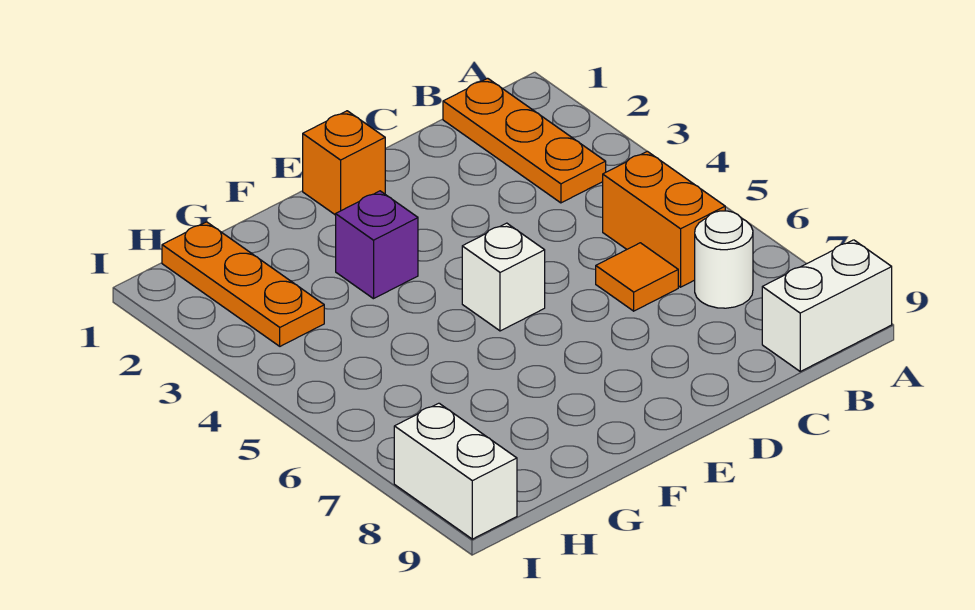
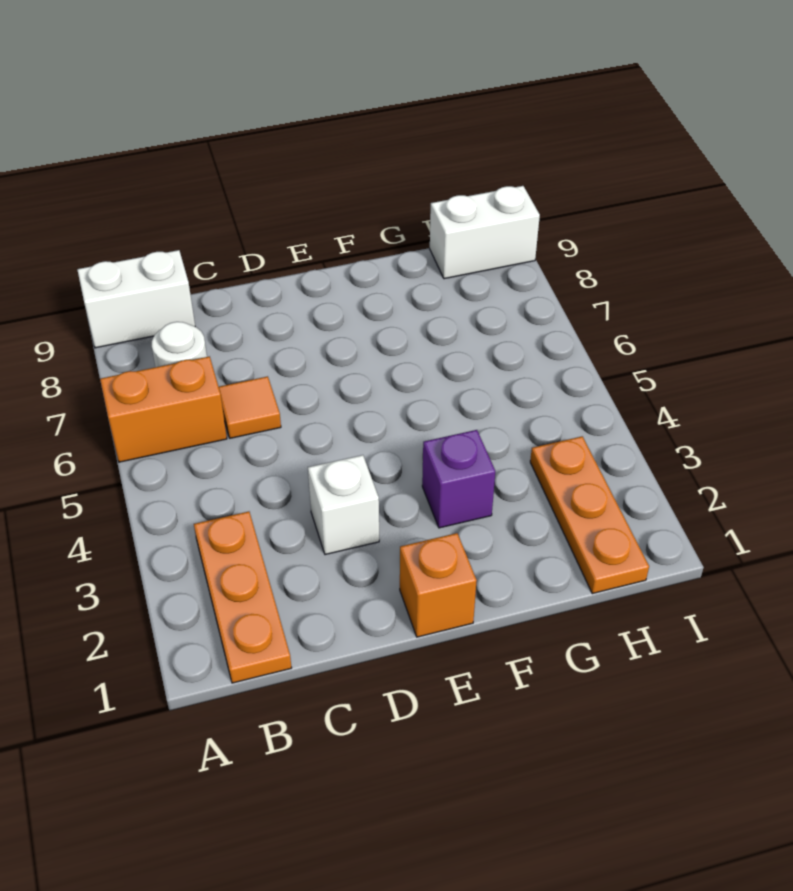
orange 1x2 brick [603,151,725,287] -> orange 1x2 brick turned to [100,356,227,462]
white 1x1 brick [462,223,545,331] -> white 1x1 brick moved to [308,455,379,555]
white 1x2 brick [394,403,517,539] -> white 1x2 brick turned to [430,186,540,279]

